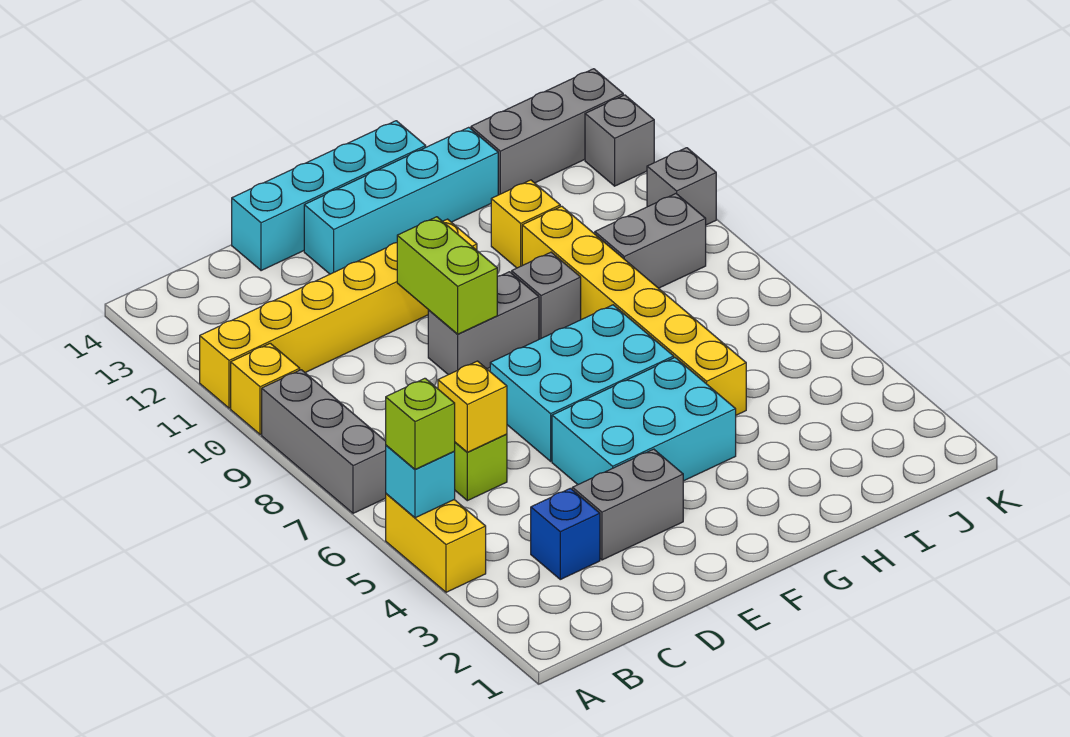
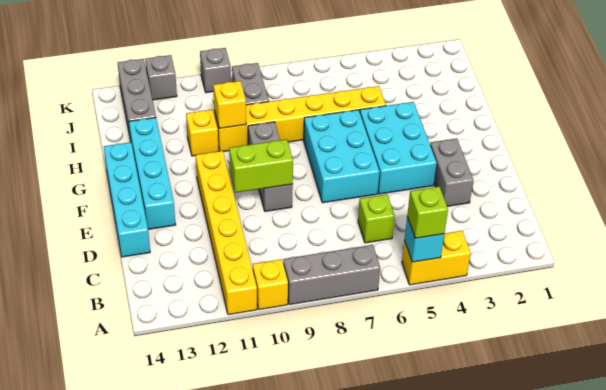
blue 1x1 brick [531,488,600,579] -> none
yellow 1x1 brick [438,361,507,452] -> yellow 1x1 brick moved to [213,81,246,128]

